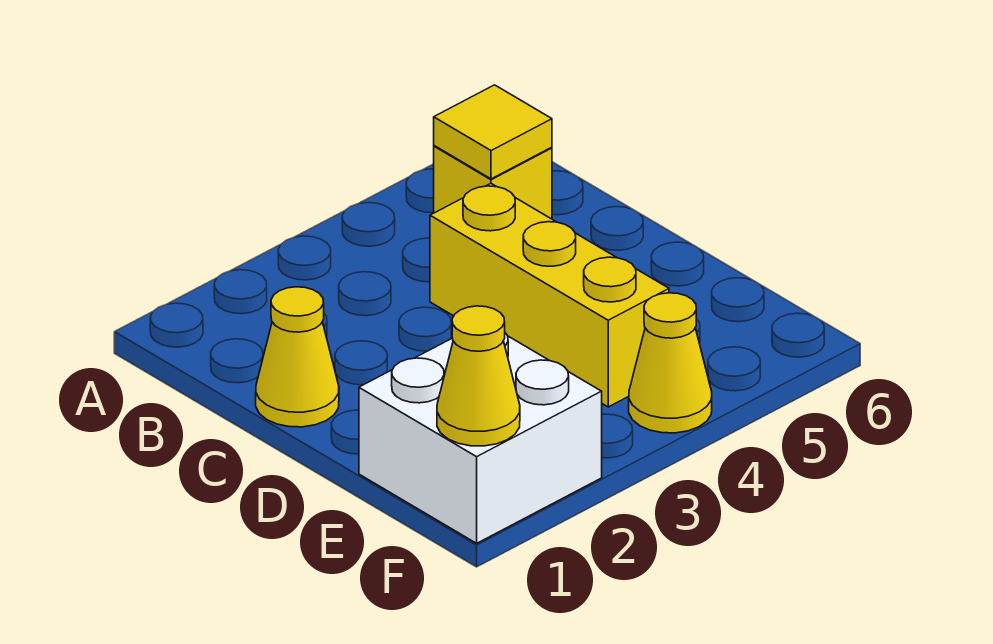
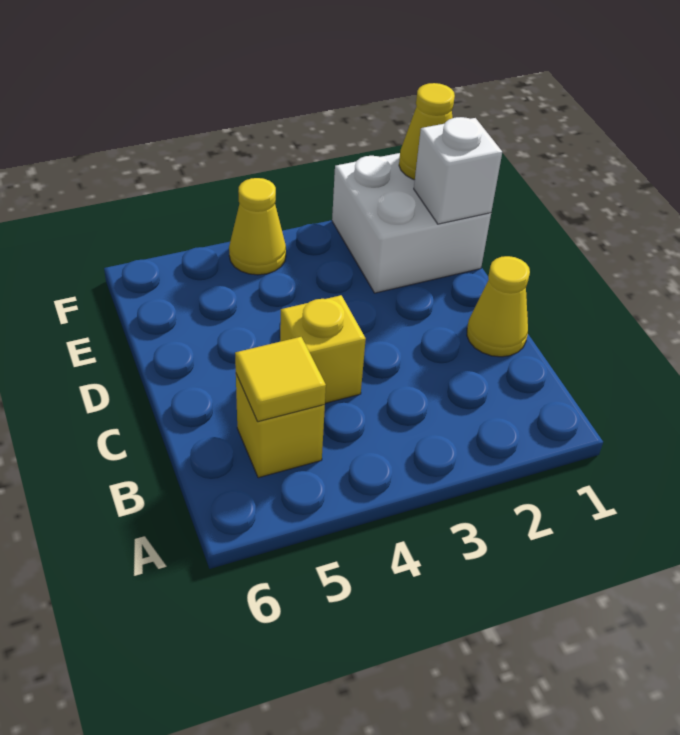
yellow 1x3 brick [430,184,669,407] -> yellow 1x1 brick [280,295,366,403]
none -> white 1x1 brick [414,117,502,224]

